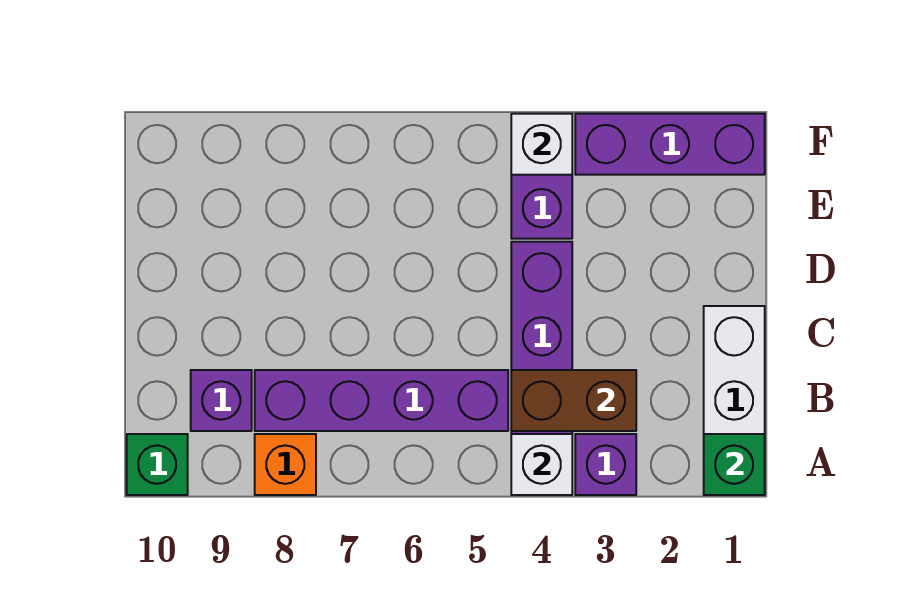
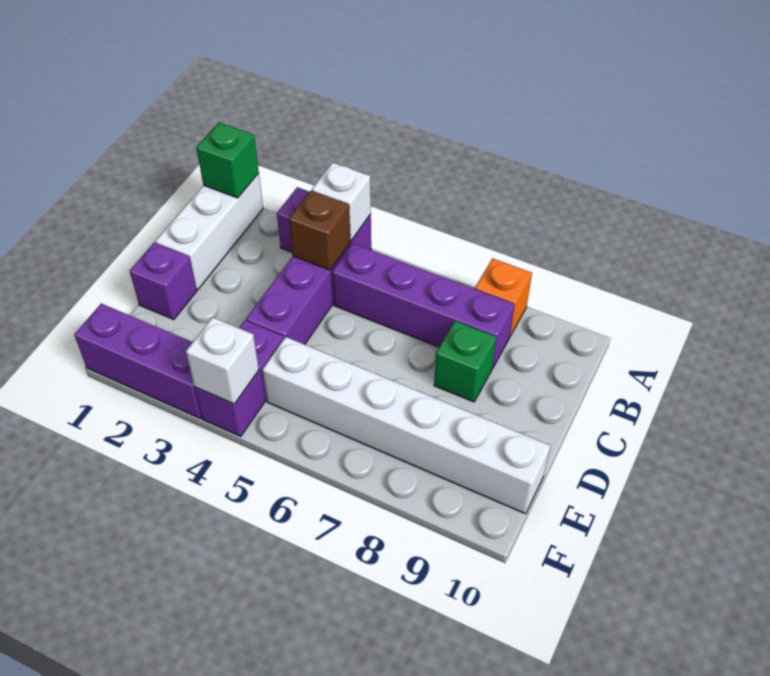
green 1x1 brick [127,434,188,495] -> green 1x1 brick moved to [434,321,496,402]
brown 1x2 brick [511,370,636,431] -> brown 1x1 brick [289,191,350,270]
purple 1x1 brick [191,370,252,431] -> purple 1x1 brick moved to [130,243,197,320]
none -> white 1x6 brick [262,337,550,514]

